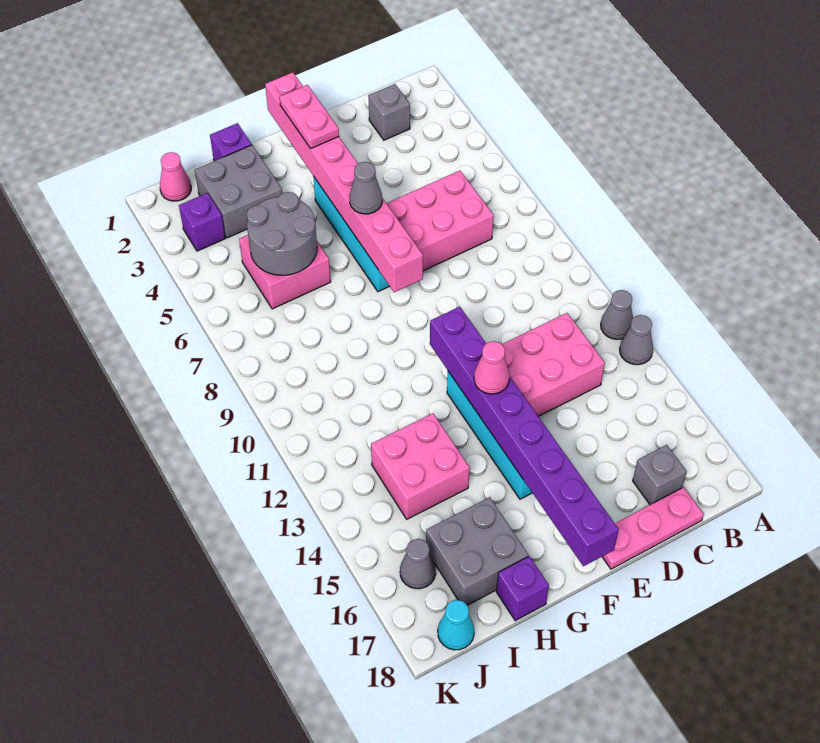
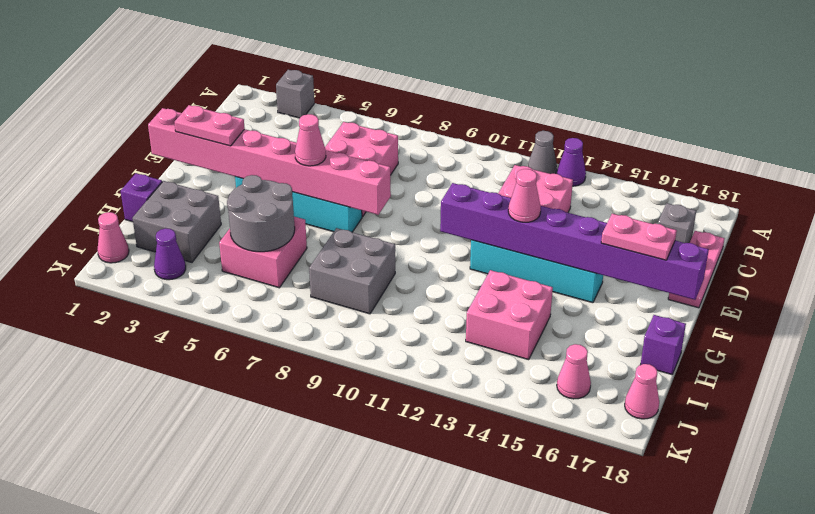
grey 1x1 cone [620,315,653,365] -> purple 1x1 cone [557,138,586,186]
grey 1x1 brick [368,84,410,140] -> grey 1x1 brick moved to [276,70,314,118]
grey 1x1 cone [349,162,382,214] -> pink 1x1 cone [295,114,326,166]
none -> pink 1x2 plate [601,214,677,260]
grey 2x2 brick [426,497,529,605] -> grey 2x2 brick moved to [309,228,395,314]
purple 1x1 brick [179,193,225,251] -> purple 1x1 cone [154,228,186,280]
grey 1x1 cone [400,539,436,589] -> pink 1x1 cone [557,344,591,399]
cyan 1x1 cone [438,600,474,650] -> pink 1x1 cone [625,364,659,419]

